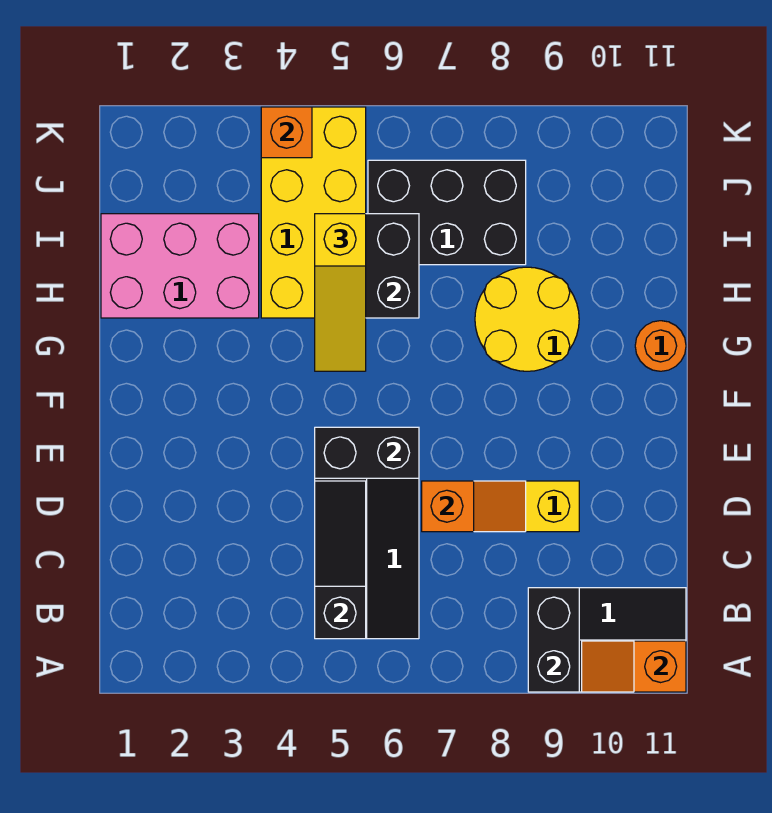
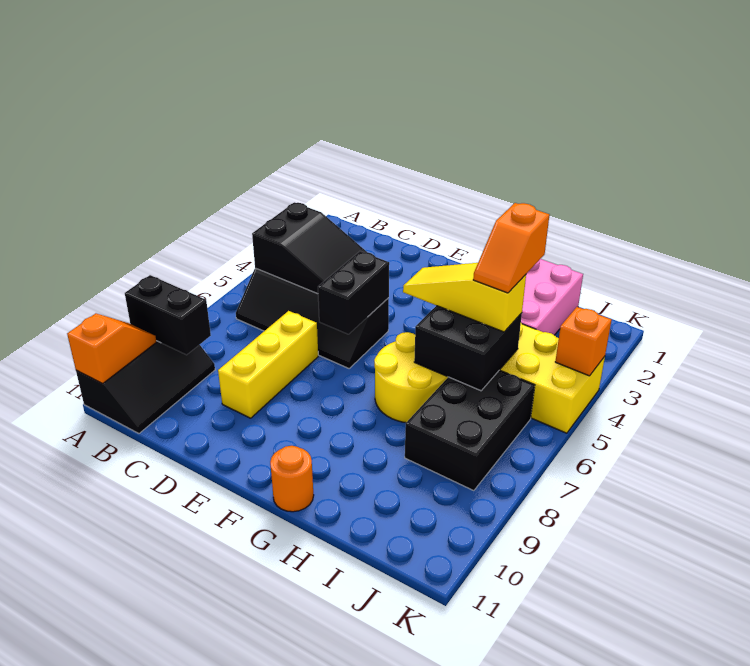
black 1x3 slope [315,481,366,639] -> black 2x3 slope [252,202,367,294]
orange 1x2 slope [422,481,526,532] -> orange 1x2 slope moved to [473,203,549,293]
yellow 2x2 round brick [475,267,579,371] -> yellow 2x2 round brick moved to [374,332,448,423]

